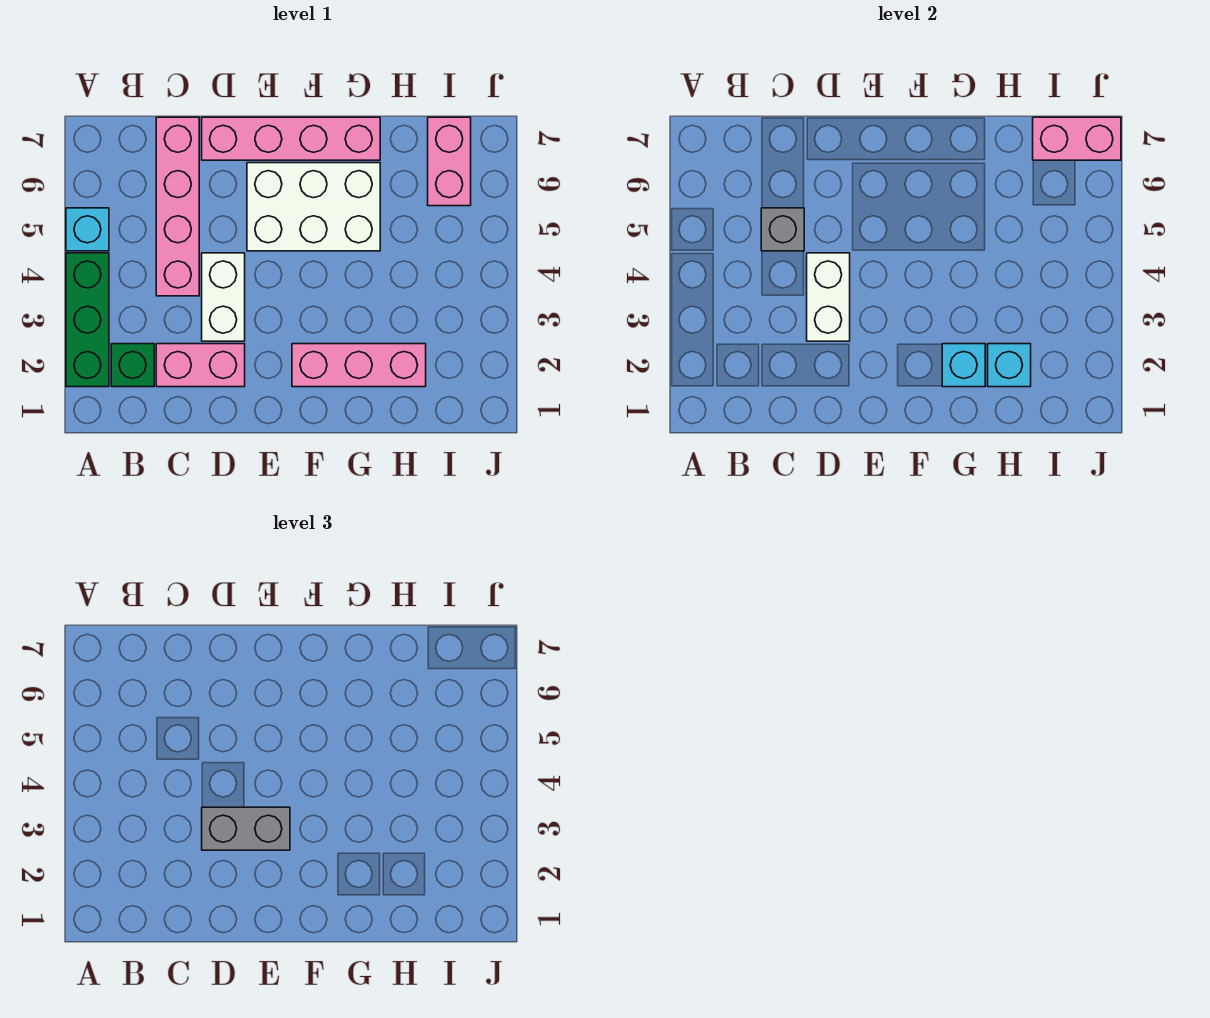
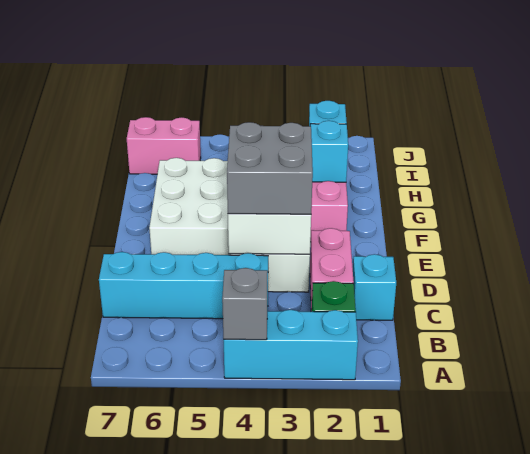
green 1x3 brick [66,253,109,387] -> cyan 1x3 brick [224,310,358,380]
cyan 1x1 brick [66,208,109,251] -> cyan 1x1 brick moved to [353,254,396,320]
pink 1x4 brick [156,117,199,296] -> cyan 1x4 brick [99,252,268,319]
grey 1x1 brick [761,208,804,251] -> grey 1x1 brick moved to [222,268,268,340]
grey 1x2 brick [202,807,290,850] -> grey 2x2 brick [227,122,313,214]
pink 1x4 brick [202,117,380,160] -> none
pink 1x2 brick [1033,117,1121,160] -> none

